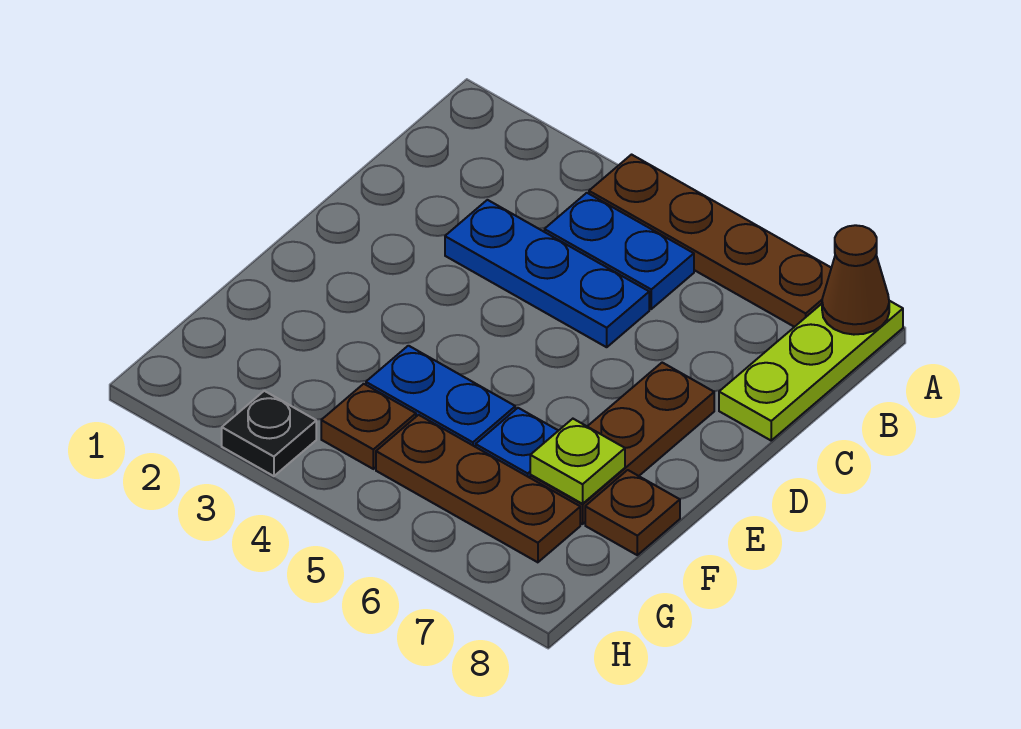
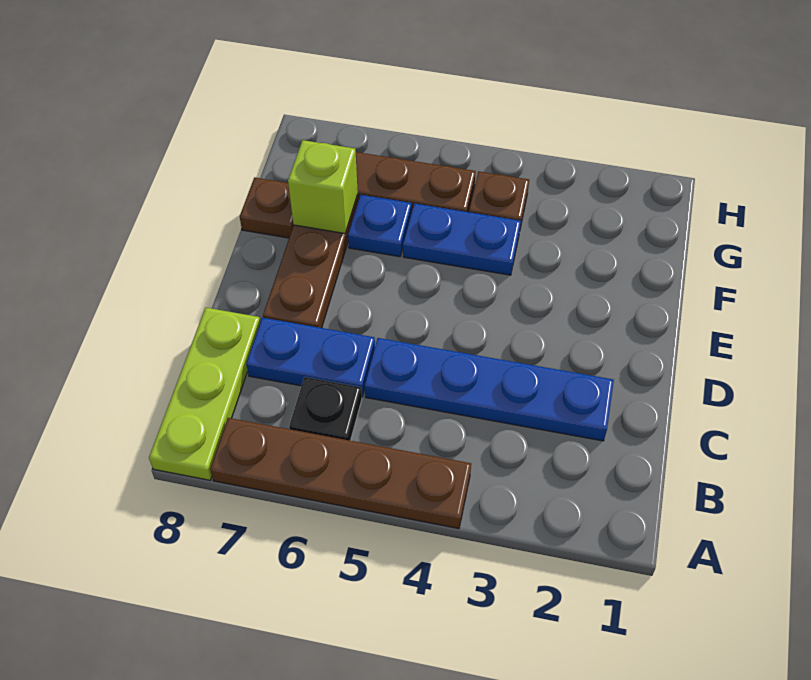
brown 1x1 cone [822,225,889,335] -> none
blue 1x2 plate [544,193,694,309] -> blue 1x2 plate moved to [246,318,375,397]
blue 1x3 plate [445,200,649,347] -> blue 1x4 plate [365,338,614,441]
lime 1x1 plate [530,419,625,504] -> lime 1x1 brick [288,140,358,234]
black 1x1 plate [222,391,316,476] -> black 1x1 plate moved to [289,377,362,441]

